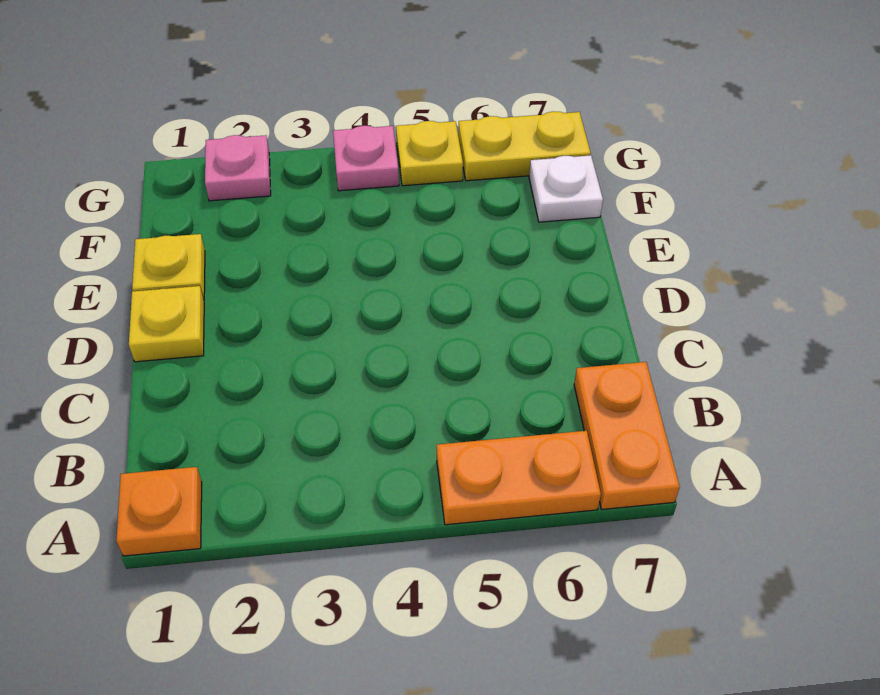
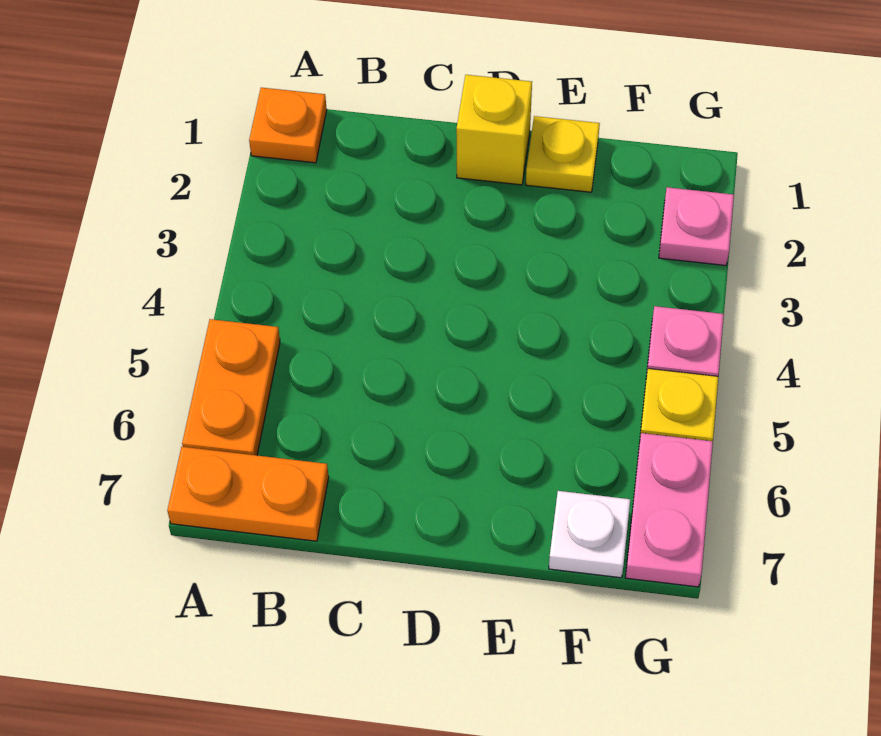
yellow 1x1 plate [129,286,204,362] -> yellow 1x1 brick [456,75,532,185]
yellow 1x2 plate [458,111,591,181] -> pink 1x2 plate [625,433,713,587]

